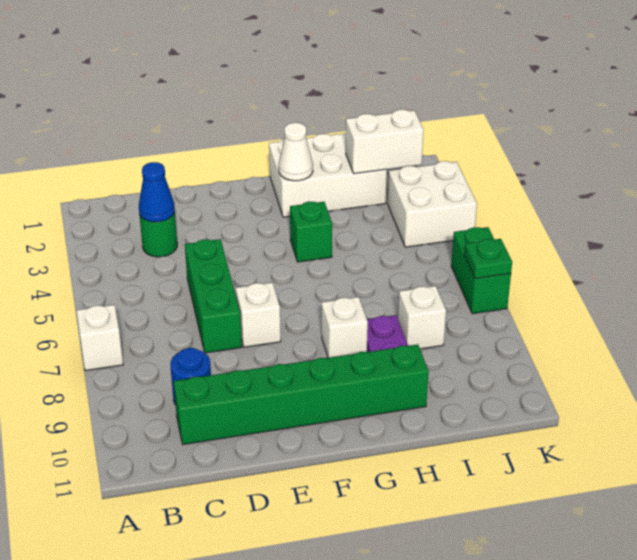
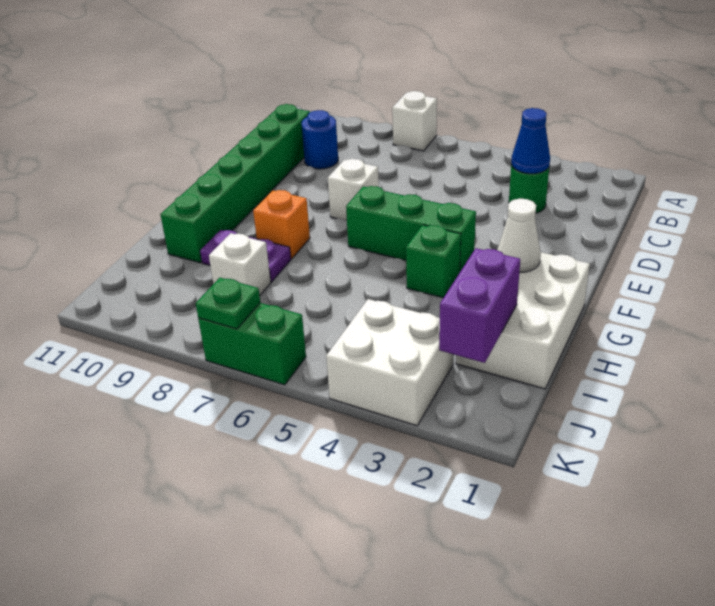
green 1x3 brick [185,239,242,353] -> green 1x3 brick moved to [346,186,476,271]
white 1x1 brick [322,297,368,358] -> orange 1x1 brick [253,190,310,259]
white 1x2 brick [346,110,424,174] -> purple 1x2 brick [439,248,520,363]

